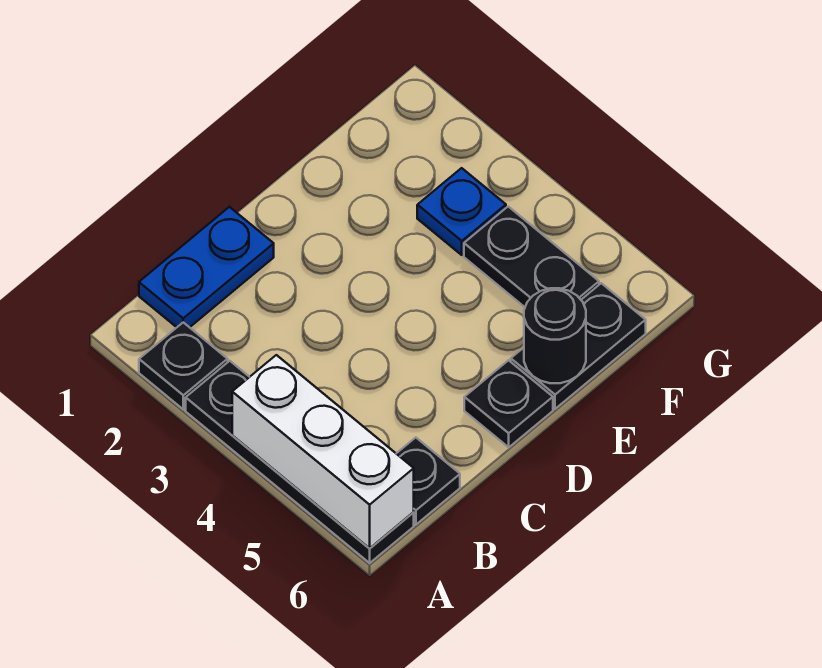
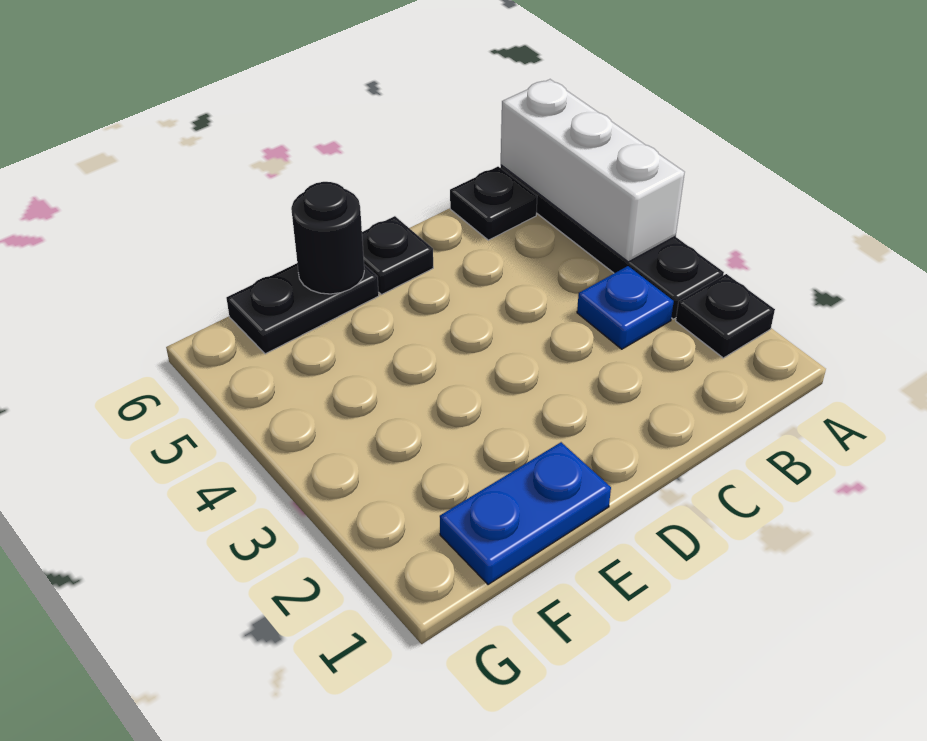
blue 1x2 plate [139,207,274,327] -> blue 1x2 plate moved to [440,442,611,585]
blue 1x1 plate [417,168,506,255] -> blue 1x1 plate moved to [577,266,674,349]
black 1x2 plate [464,207,599,307] -> none

